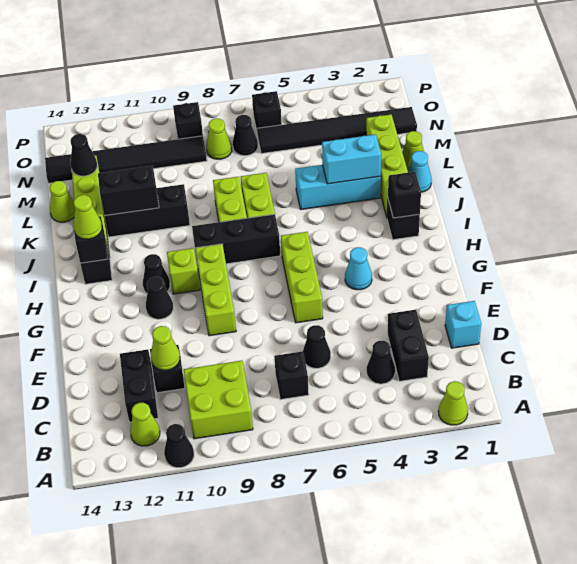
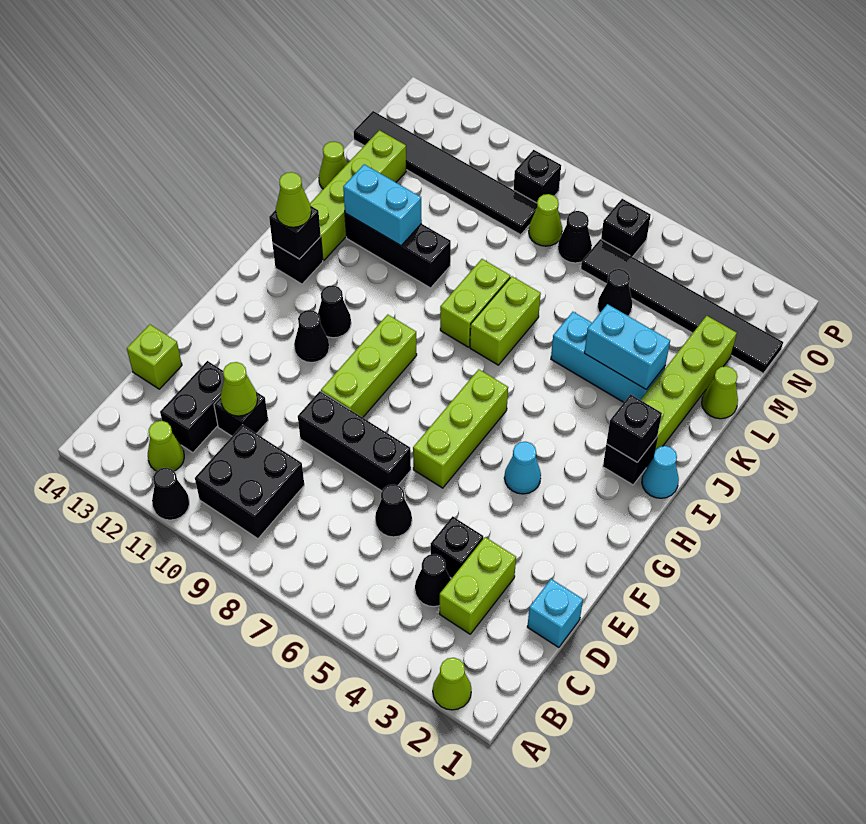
lime 2x2 brick [184,361,253,439] -> black 2x2 brick [195,425,304,539]
black 1x2 brick [387,310,429,381] -> lime 1x2 brick [439,537,516,634]
black 1x1 brick [274,351,309,400] -> black 1x1 brick moved to [431,516,483,578]
lime 1x1 brick [167,248,200,294] -> lime 1x1 brick moved to [127,324,182,389]
black 1x3 brick [192,214,280,264] -> black 1x3 brick moved to [298,391,411,491]
cyan 1x1 cone [408,151,432,192] -> cyan 1x1 cone moved to [642,446,679,498]
black 1x2 brick [98,166,159,216] -> cyan 1x2 brick [343,164,422,246]
black 1x1 cone [71,134,97,176] -> black 1x1 cone moved to [598,269,632,316]

